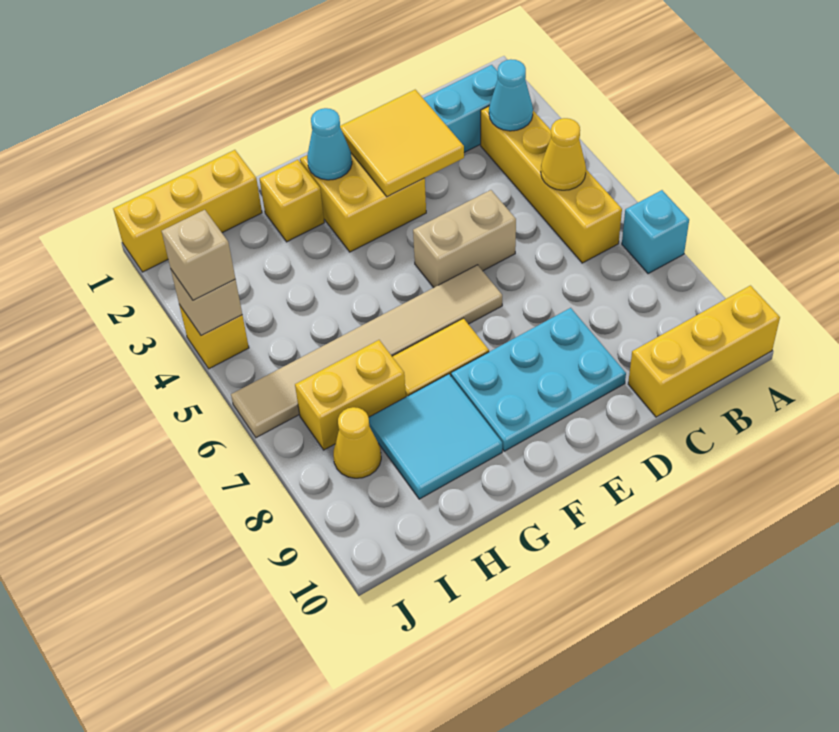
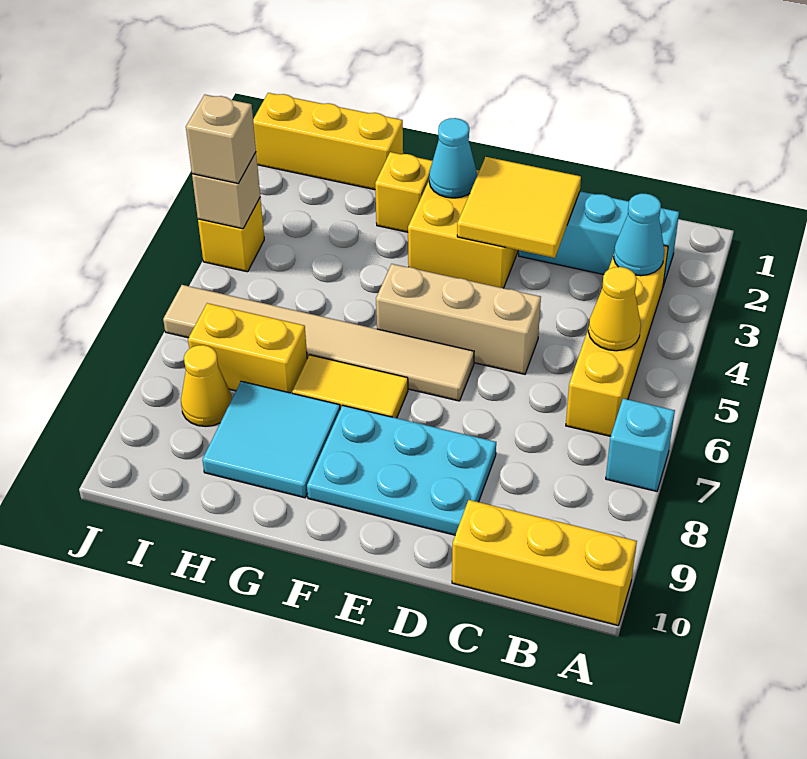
tan 1x2 brick [413,190,516,288] -> tan 1x3 brick [376,264,541,374]

